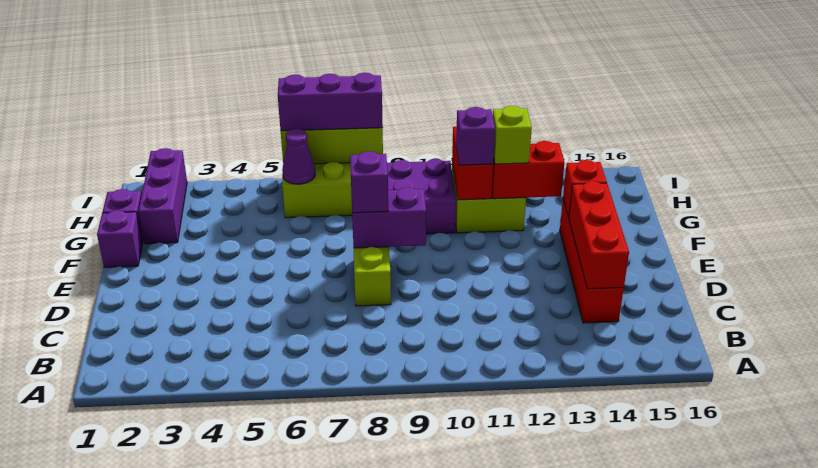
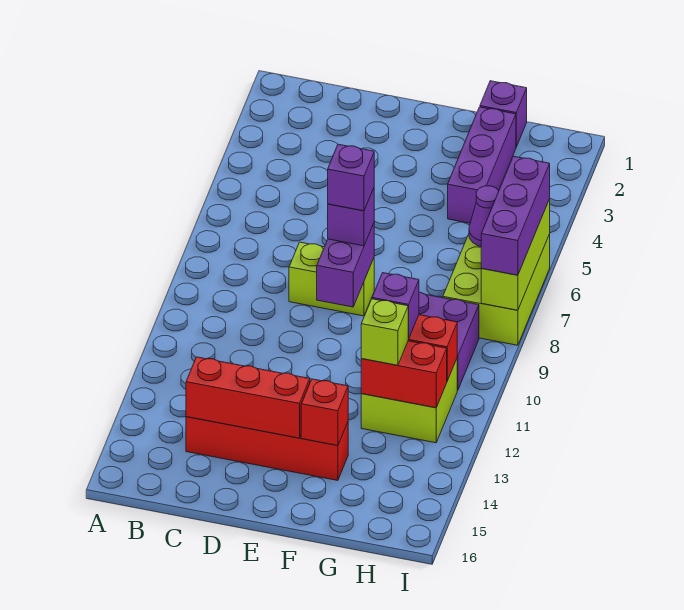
purple 1x1 brick [97,210,142,267] -> purple 1x1 brick moved to [328,144,374,211]
purple 1x3 brick [138,148,187,244] -> purple 1x3 brick turned to [448,107,516,223]
red 1x2 brick [492,141,565,199] -> red 1x2 brick turned to [361,341,447,408]

